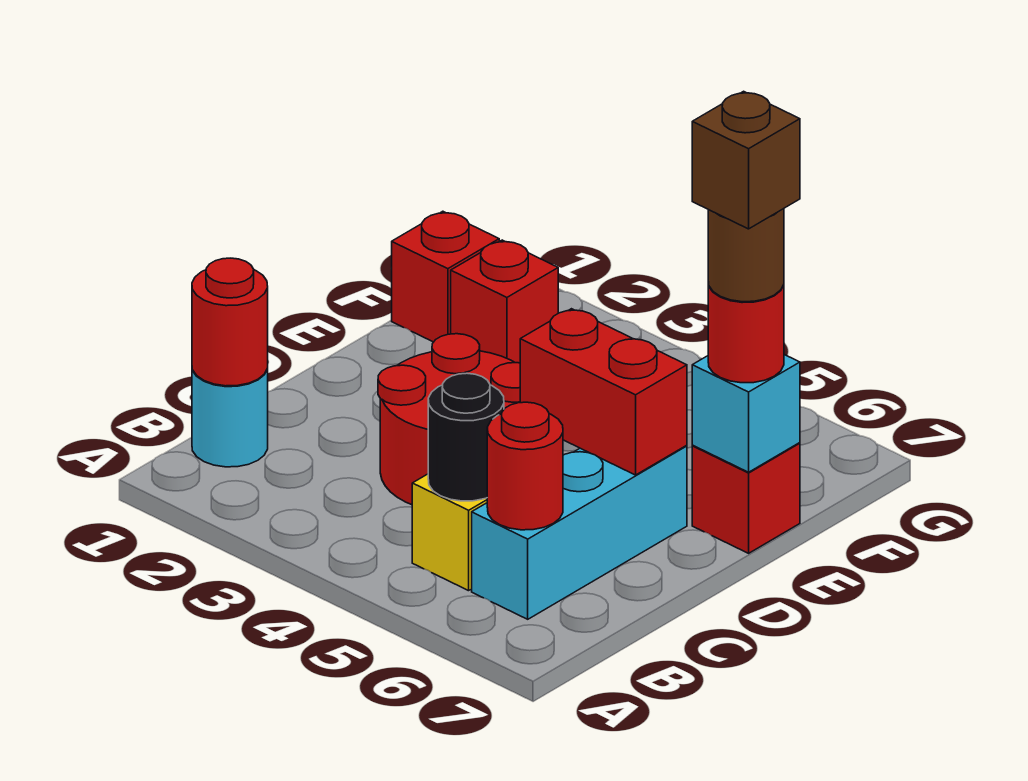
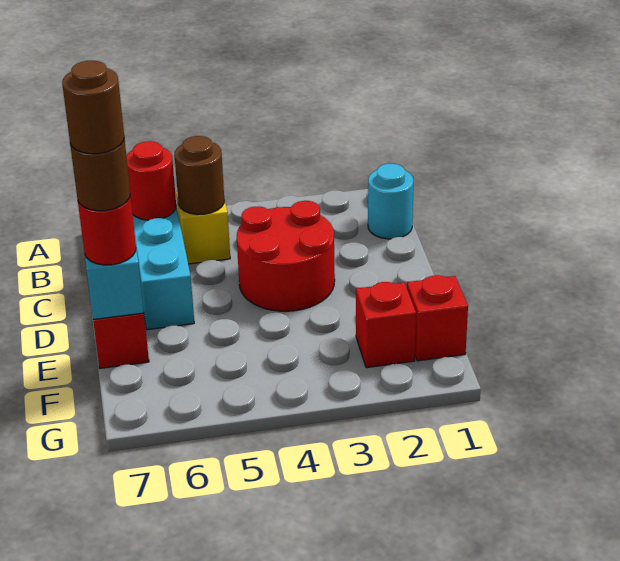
red 1x1 round brick [192,258,268,386] -> none
black 1x1 round brick [428,373,504,501] -> brown 1x1 round brick [174,136,224,215]
red 1x2 brick [520,309,687,475] -> none
brown 1x1 brick [692,91,800,229] -> brown 1x1 round brick [62,61,124,154]

